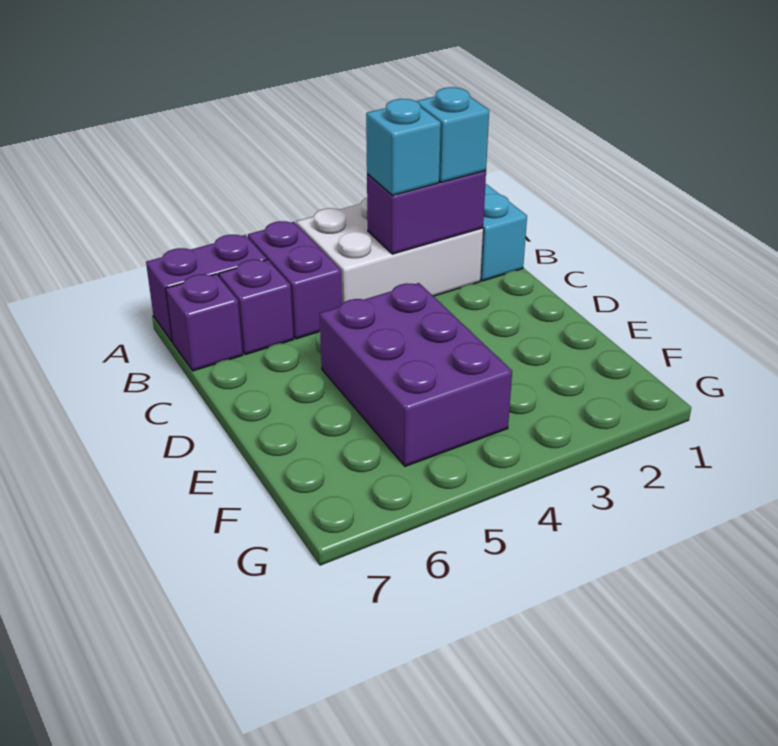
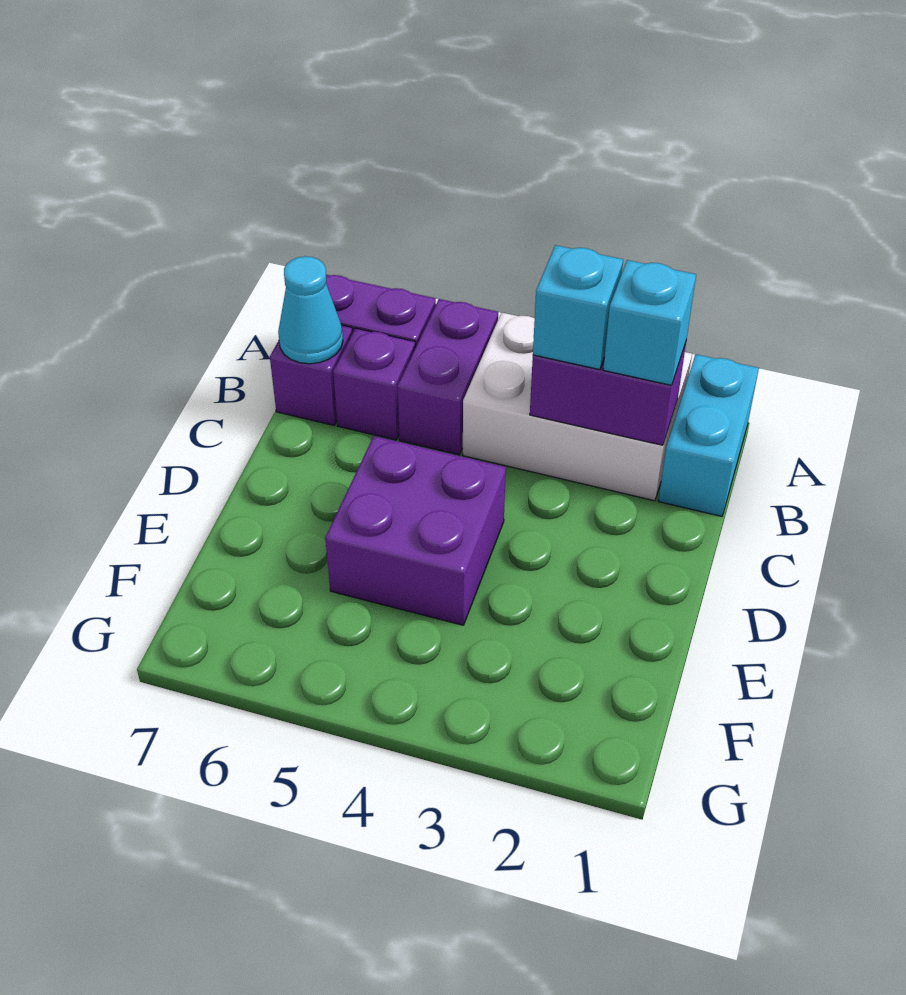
none -> cyan 1x1 cone [278,256,343,364]
purple 2x3 brick [319,283,512,466] -> purple 2x2 brick [325,436,506,625]

